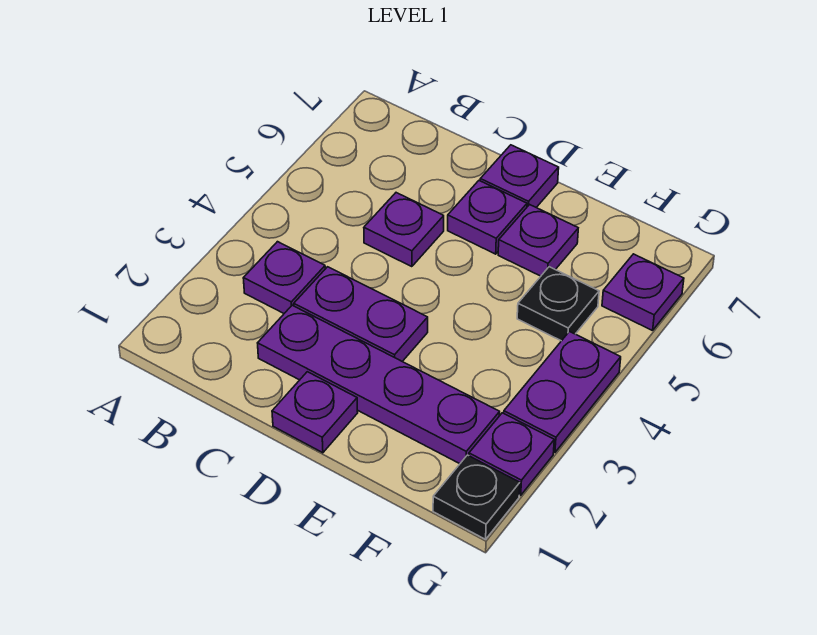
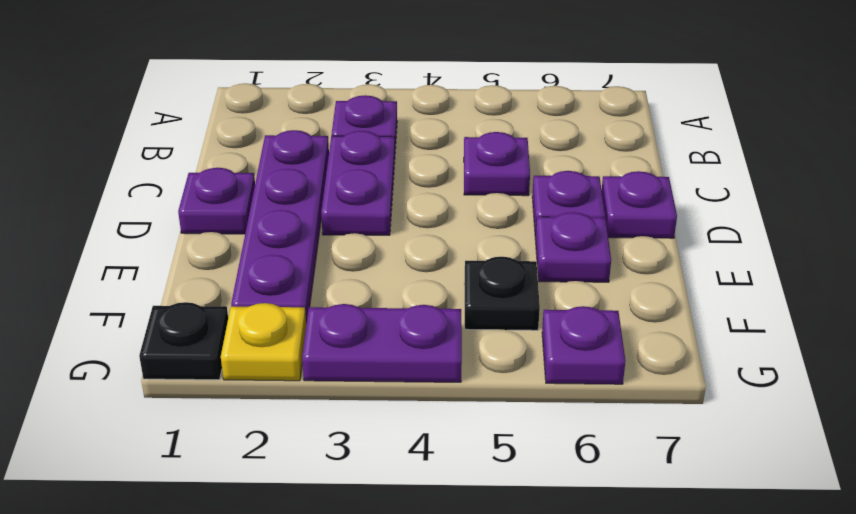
purple 1x1 plate [469,413,554,495] -> yellow 1x1 plate [221,303,306,381]

